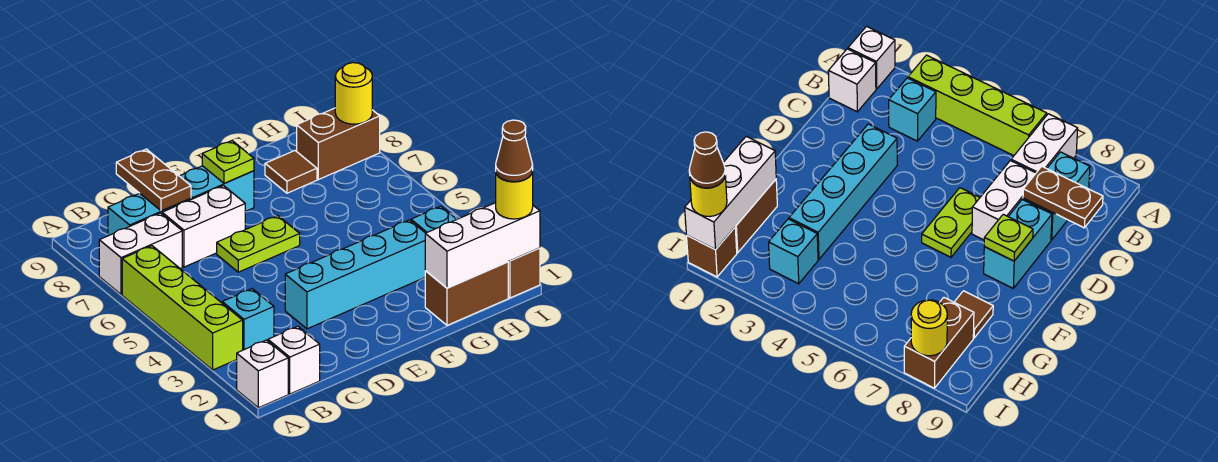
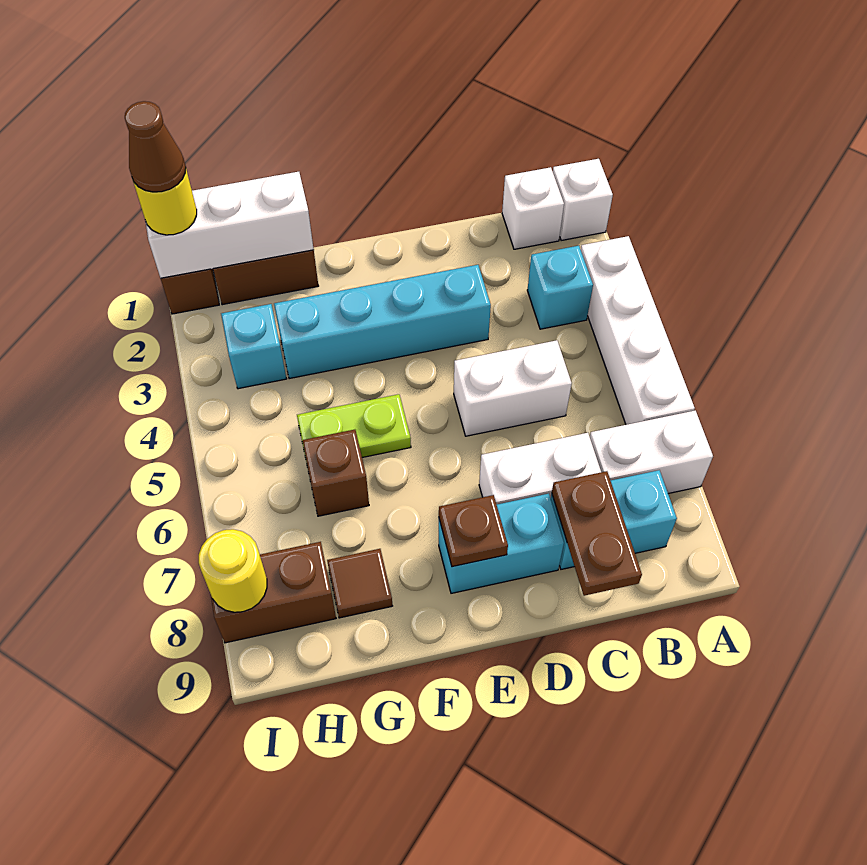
lime 1x4 brick [122,246,243,370] -> white 1x4 brick [581,236,695,425]
none -> white 1x2 brick [454,340,572,436]
lime 1x2 plate [217,216,300,272] -> lime 1x2 plate moved to [297,394,411,457]
lime 1x1 plate [202,141,254,184] -> brown 1x1 plate [439,495,508,567]
none -> brown 1x1 brick [303,430,369,516]

